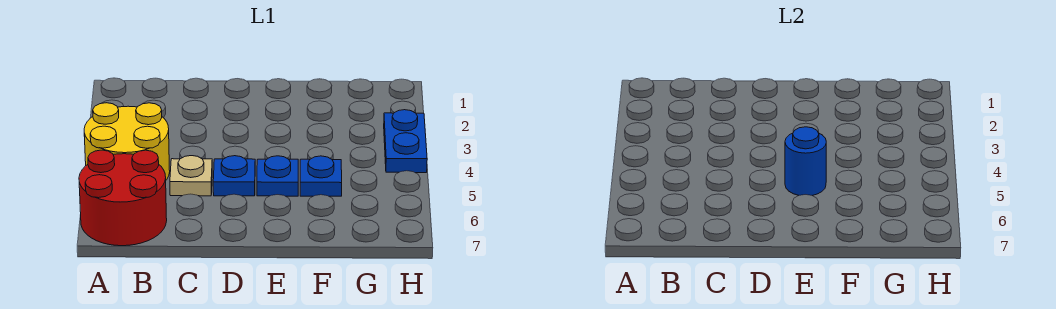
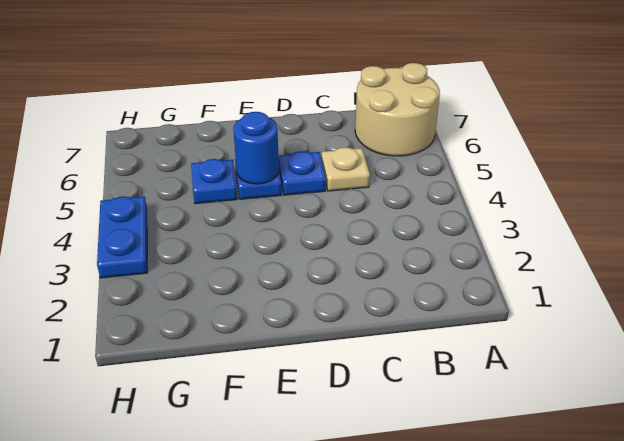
yellow 2x2 round brick [84,103,170,180] -> none
red 2x2 round brick [79,150,167,246] -> tan 2x2 round brick [355,63,440,156]

